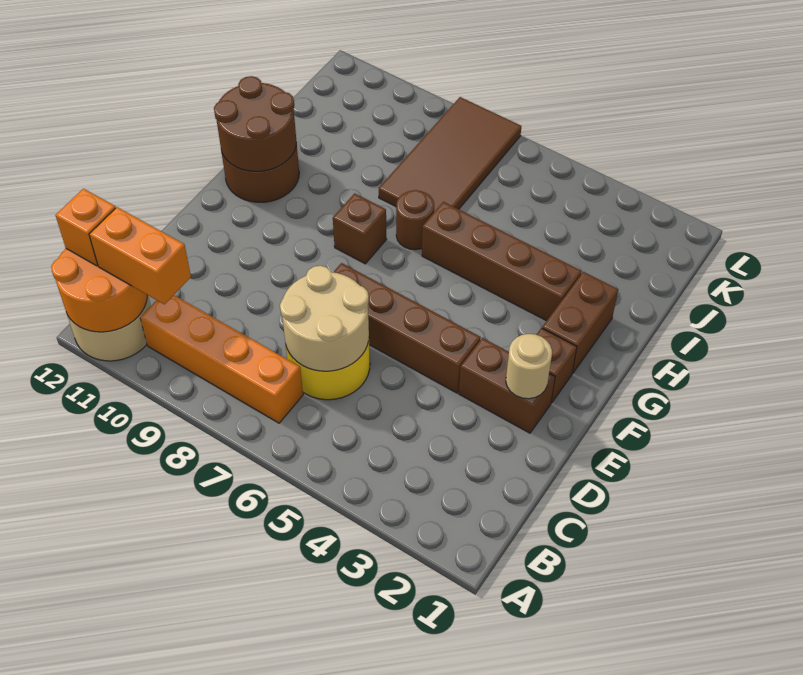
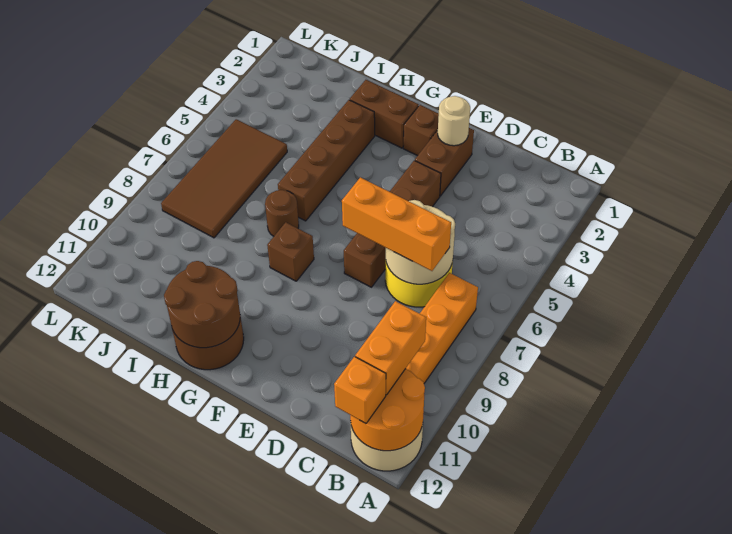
none -> orange 1x3 brick [342,177,451,271]
brown 2x4 tile [379,97,521,212] -> brown 2x4 tile turned to [161,119,287,238]

